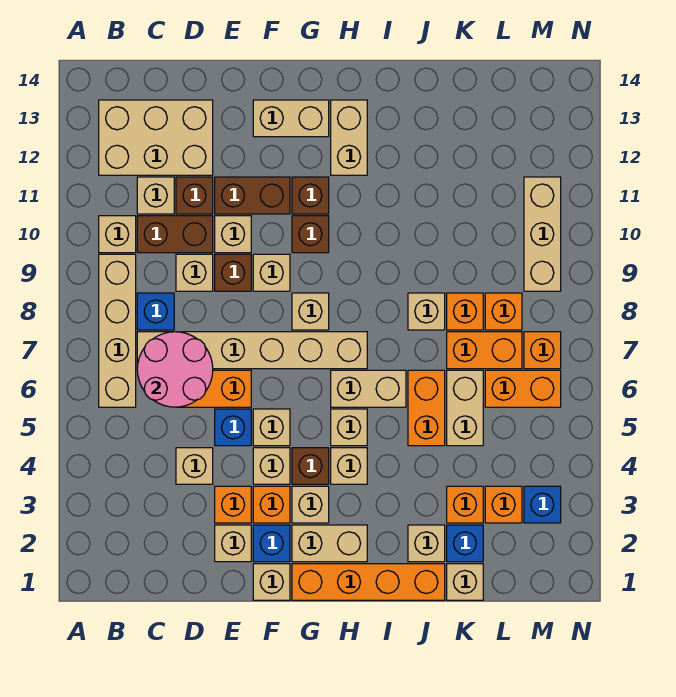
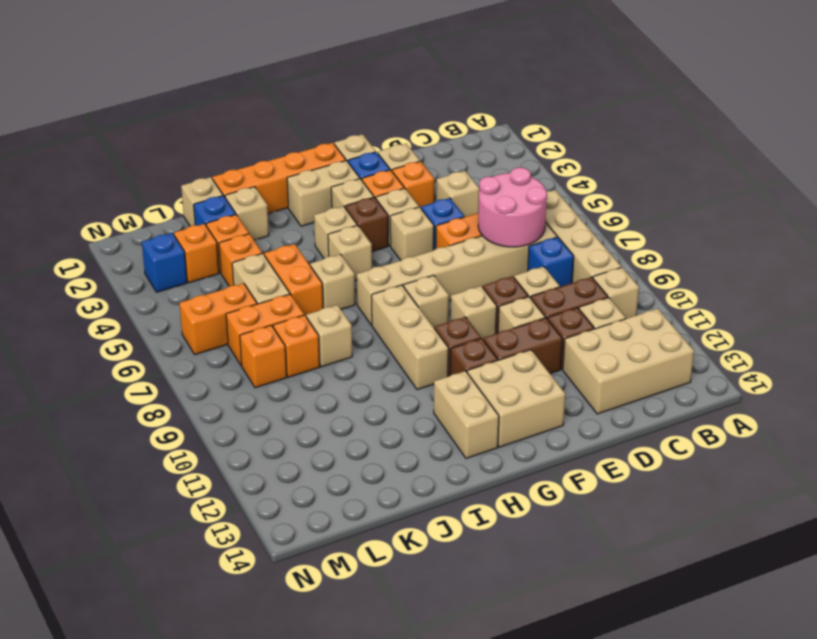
tan 1x2 brick [253,100,329,137] -> tan 2x2 brick [467,350,565,447]
tan 1x2 brick [331,370,406,407] -> tan 1x1 brick [310,254,355,309]
orange 1x1 brick [524,332,561,369] -> orange 1x1 brick moved to [219,234,262,286]
tan 1x3 brick [524,177,561,291] -> tan 1x3 brick moved to [372,285,449,390]

